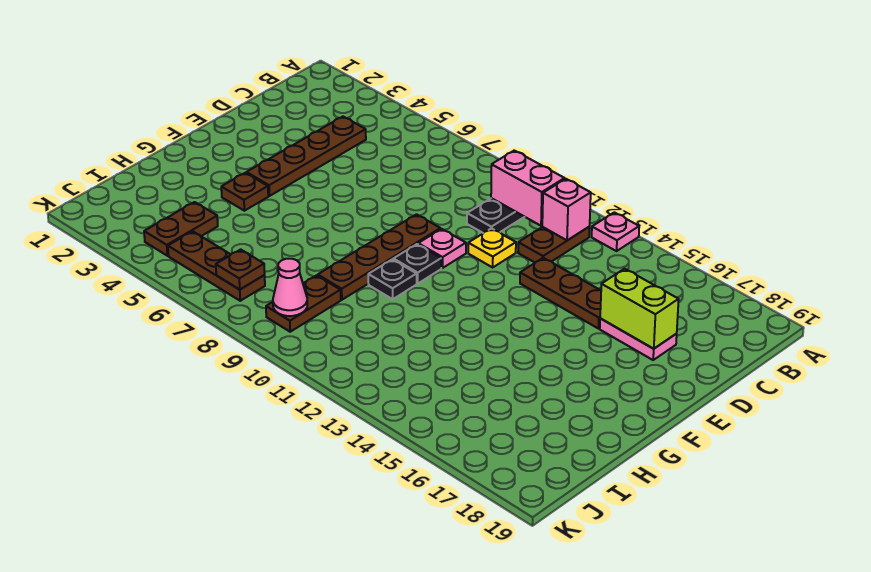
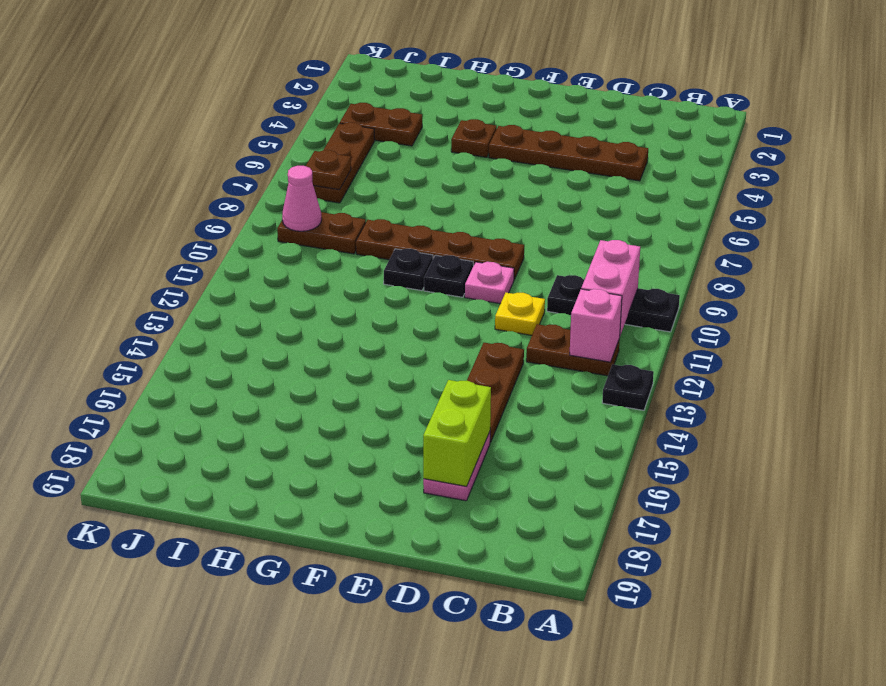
pink 1x1 plate [592,212,639,251] -> black 1x1 plate [602,364,654,410]

